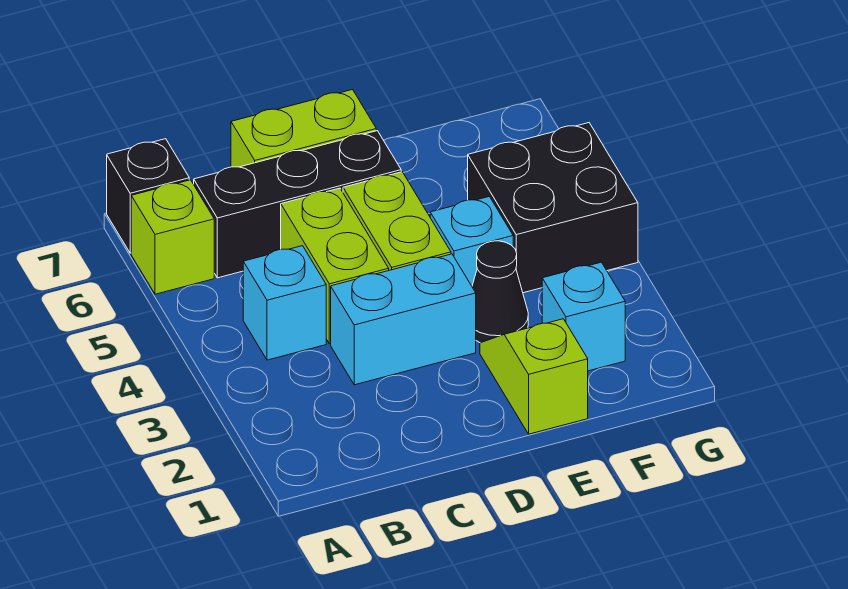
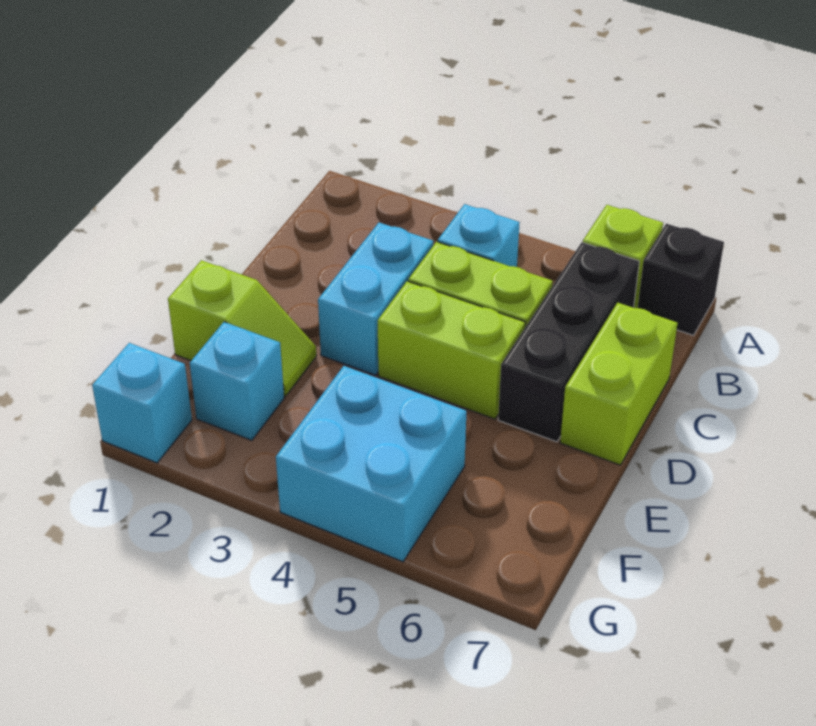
black 1x1 cone [472,241,528,343] -> none
cyan 1x1 brick [430,196,513,286] -> cyan 1x1 brick moved to [92,343,192,463]
black 2x2 brick [468,123,638,293] -> cyan 2x2 brick [276,366,466,562]

